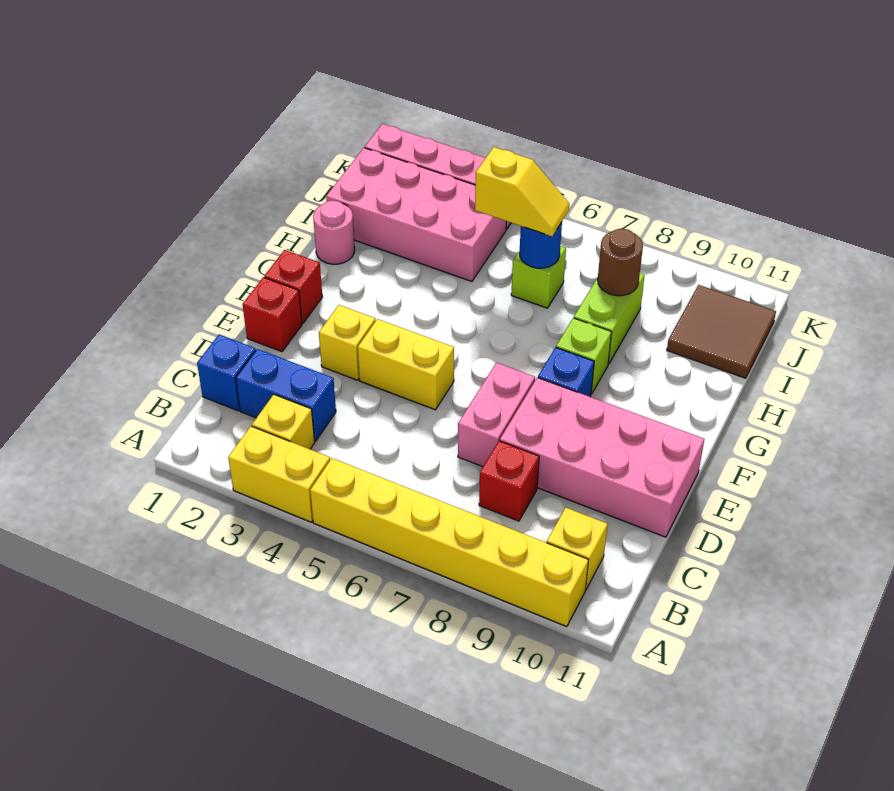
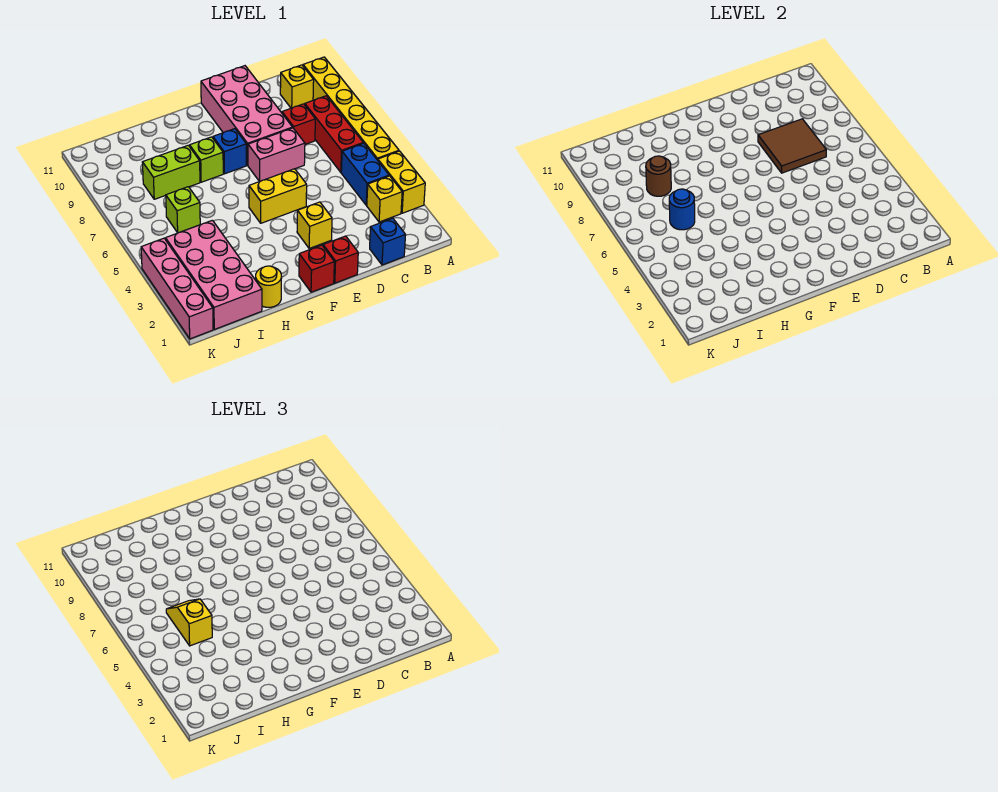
none -> red 1x3 brick [305,96,363,172]
blue 1x2 brick [236,349,336,441] -> blue 1x2 brick moved to [341,143,389,205]
yellow 1x2 brick [358,319,454,410] -> yellow 1x2 brick turned to [249,169,307,223]
pink 1x1 round brick [313,201,355,264] -> yellow 1x1 round brick [256,266,282,307]
brown 2x2 tile [667,285,776,378] -> brown 2x2 tile moved to [758,119,826,173]

